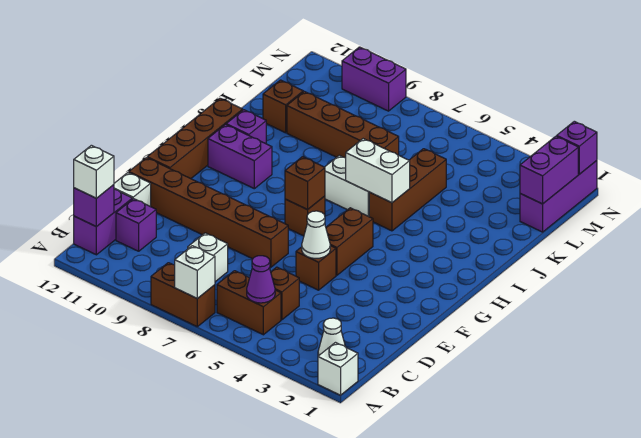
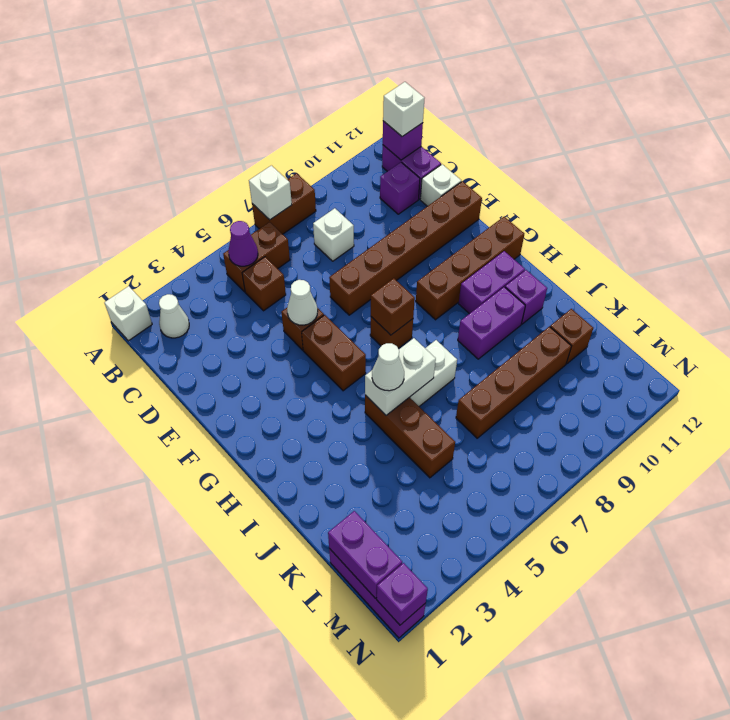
brown 1x4 brick [147,98,243,179] -> brown 1x4 brick turned to [416,217,524,320]
none -> white 1x1 cone [372,343,404,391]
purple 1x2 brick [342,47,406,111] -> purple 1x2 brick moved to [458,287,525,359]

